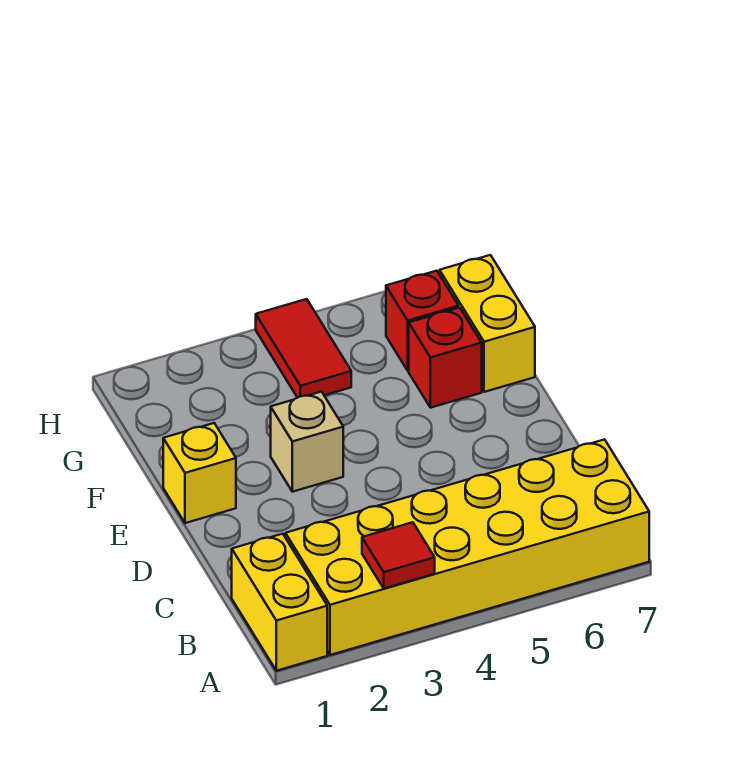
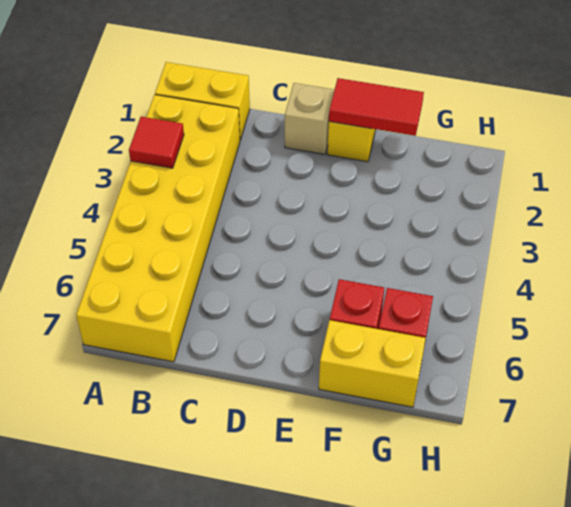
tan 1x1 brick [271,392,343,492] -> tan 1x1 brick moved to [285,83,334,154]
red 1x2 tile [256,299,351,398] -> red 1x2 tile moved to [329,78,424,136]

